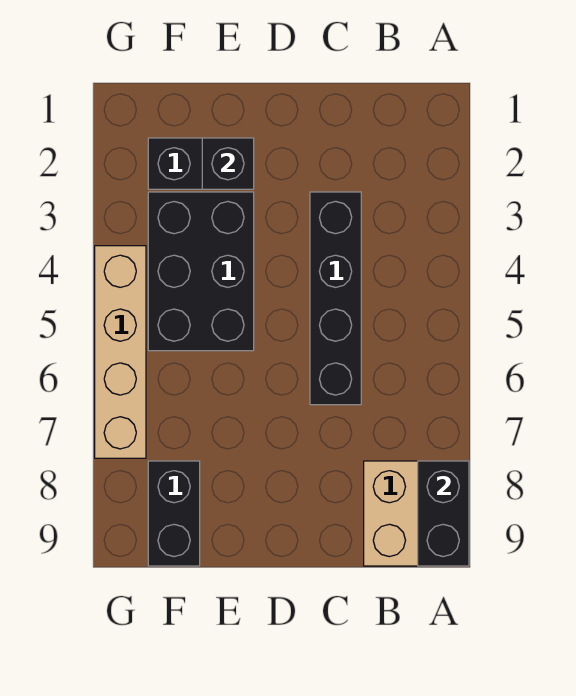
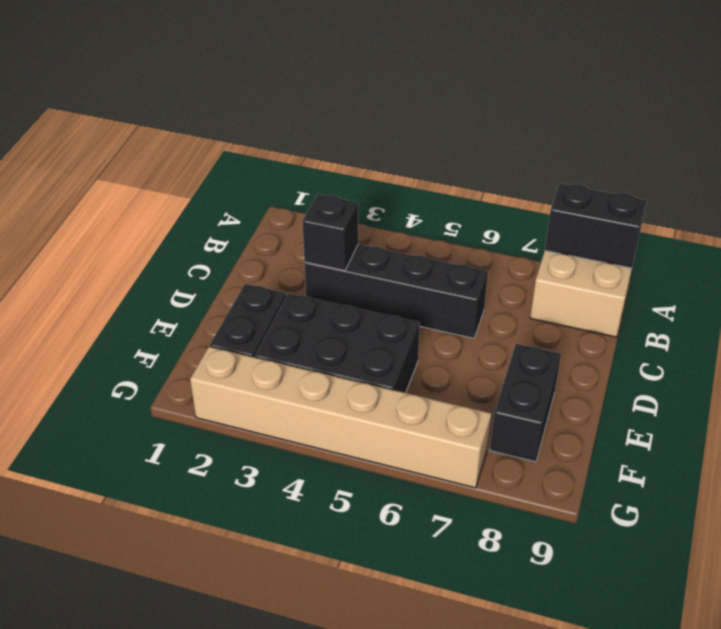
black 1x1 brick [202,138,254,189] -> black 1x1 brick moved to [303,194,358,271]
black 1x2 brick [148,461,200,566] -> black 1x2 brick turned to [490,344,561,462]
tan 1x4 brick [95,246,146,458] -> tan 1x6 brick [190,347,491,488]

